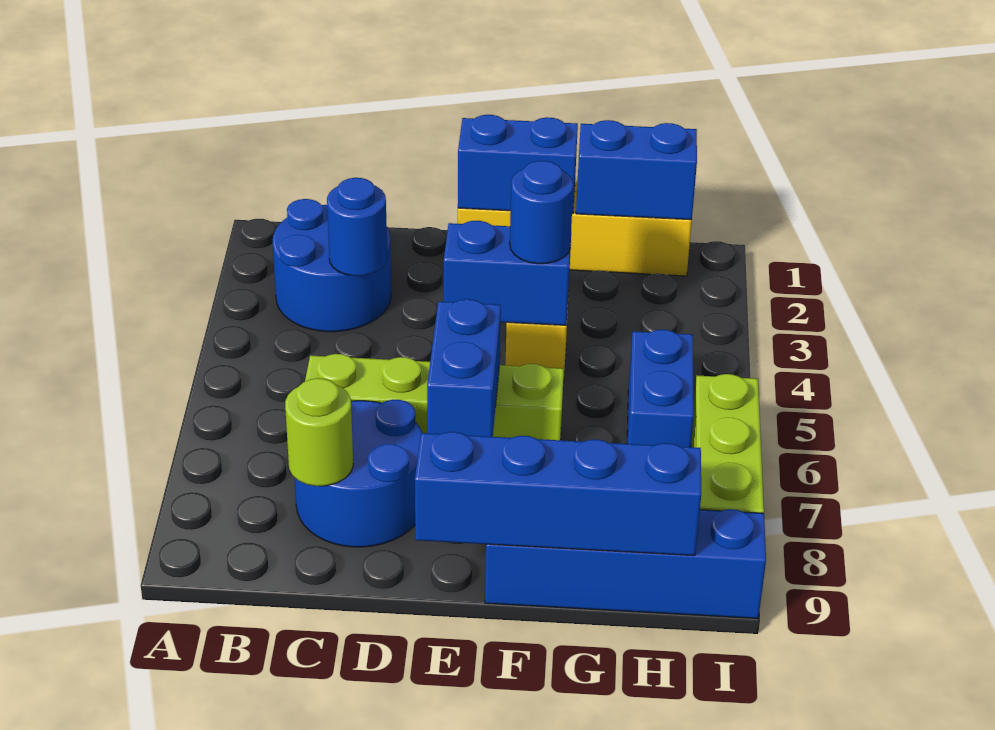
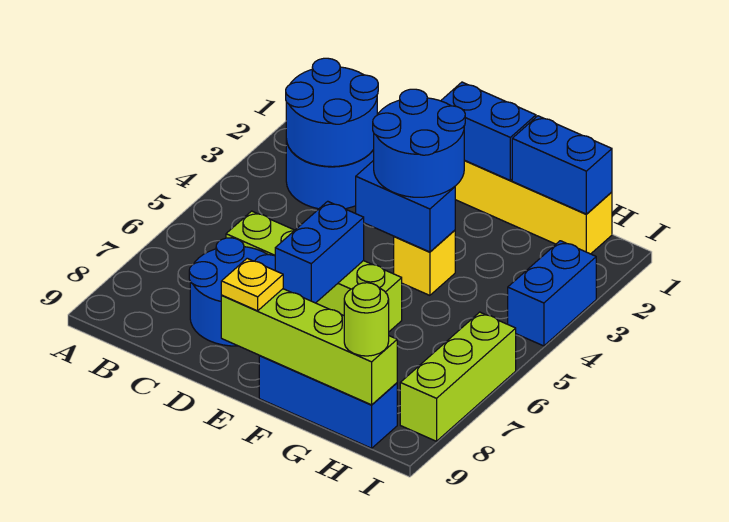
blue 1x1 round brick [327,178,387,276] -> blue 2x2 round brick [286,58,378,167]
lime 1x1 round brick [285,378,353,486] -> lime 1x1 round brick moved to [344,283,389,356]
blue 1x4 brick [415,432,701,556] -> lime 1x4 brick [221,289,397,405]
none -> yellow 1x1 plate [221,258,283,311]
blue 1x1 round brick [510,161,573,264] -> blue 2x2 round brick [373,89,465,197]
blue 1x4 brick [485,509,766,618] -> blue 1x3 brick [259,356,397,448]
blue 1x2 brick [627,330,694,447] -> blue 1x2 brick moved to [508,241,596,346]

